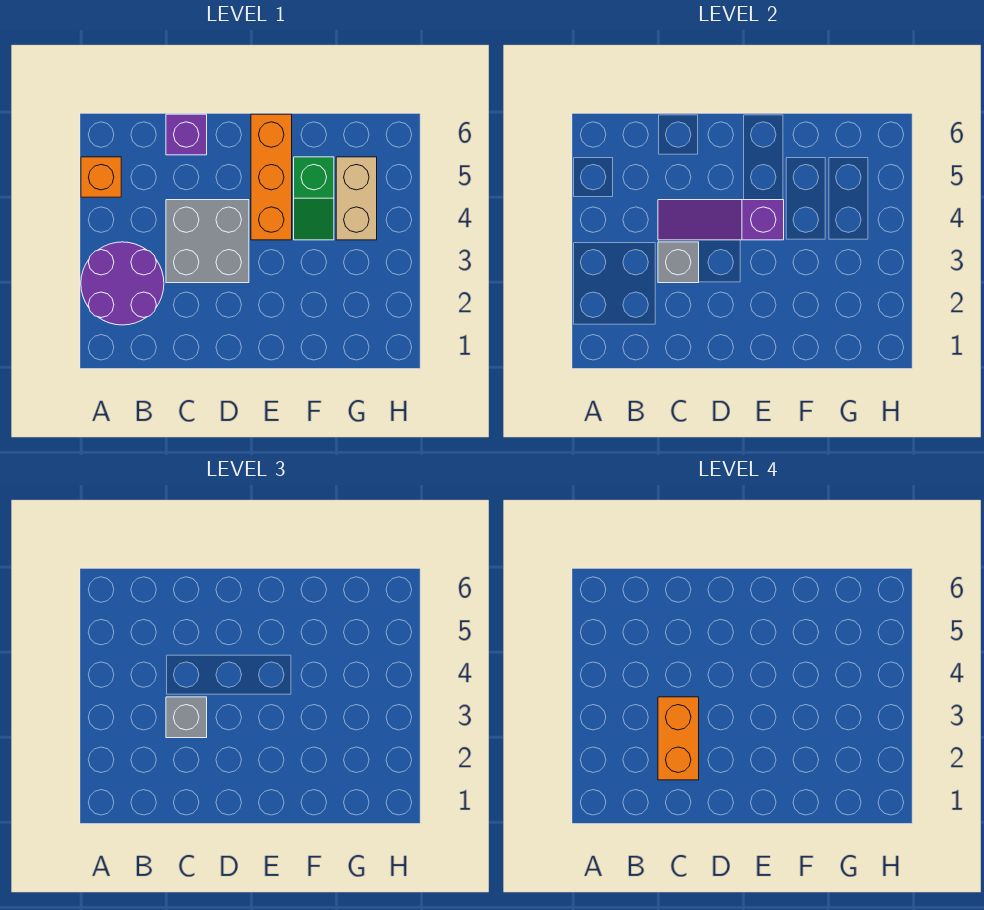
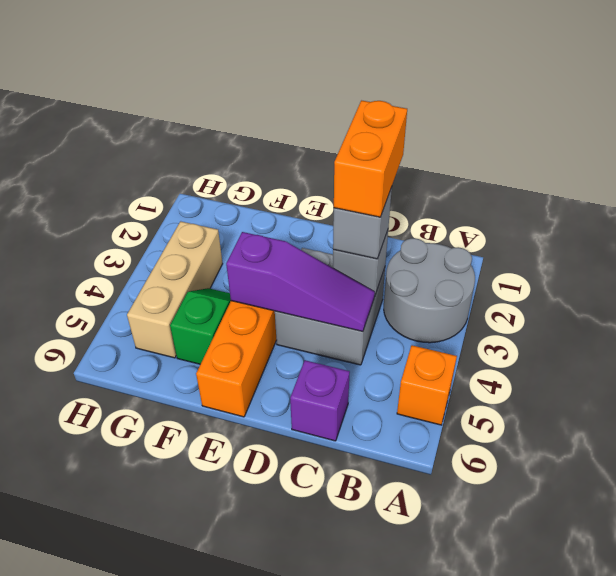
purple 2x2 round brick [81,242,164,325] -> grey 2x2 round brick [384,238,475,343]
tan 1x2 brick [336,157,377,240] -> tan 1x3 brick [127,221,223,358]

